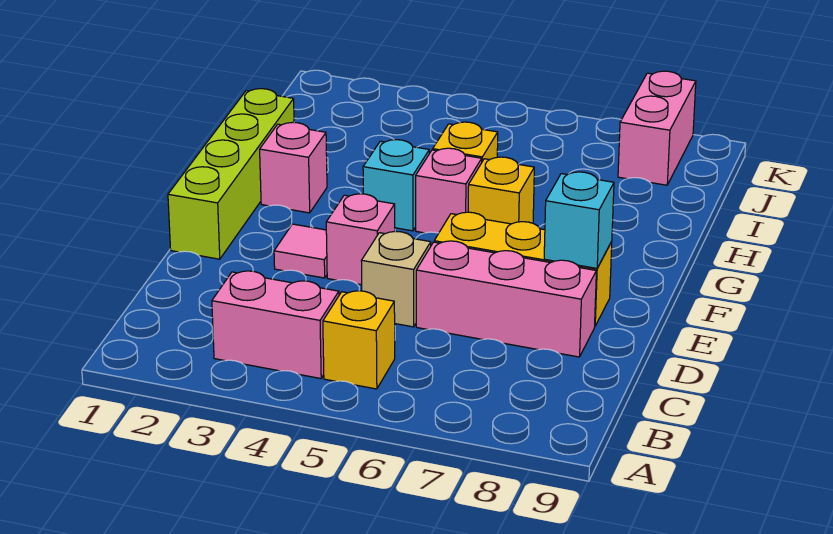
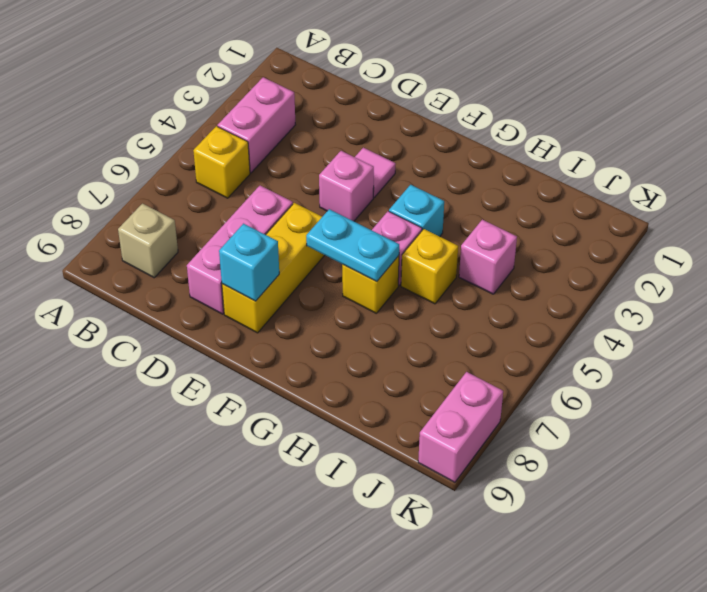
tan 1x1 brick [361,231,431,327] -> tan 1x1 brick moved to [118,204,178,278]
lime 1x4 brick [168,89,294,259] -> none
none -> cyan 1x2 plate [306,209,399,282]
pink 1x1 brick [260,122,327,213] -> pink 1x1 brick moved to [459,220,517,294]
pink 1x2 brick [618,71,696,185] -> pink 1x2 brick turned to [418,372,503,482]

